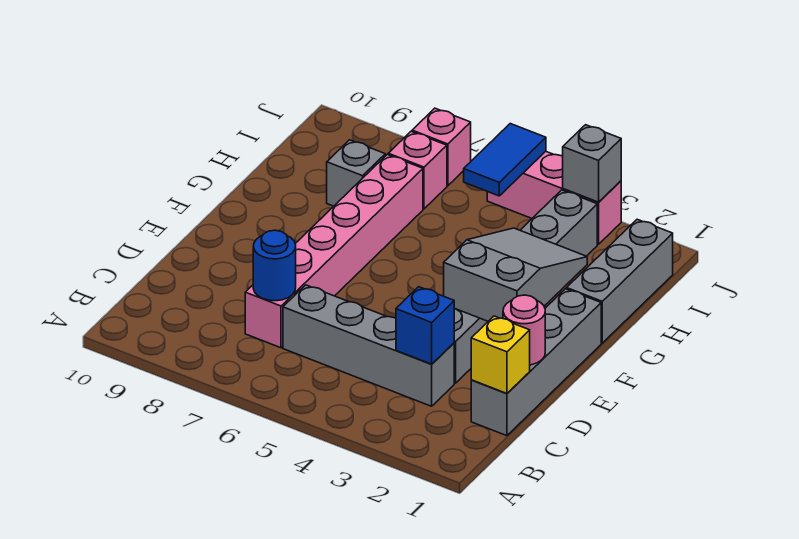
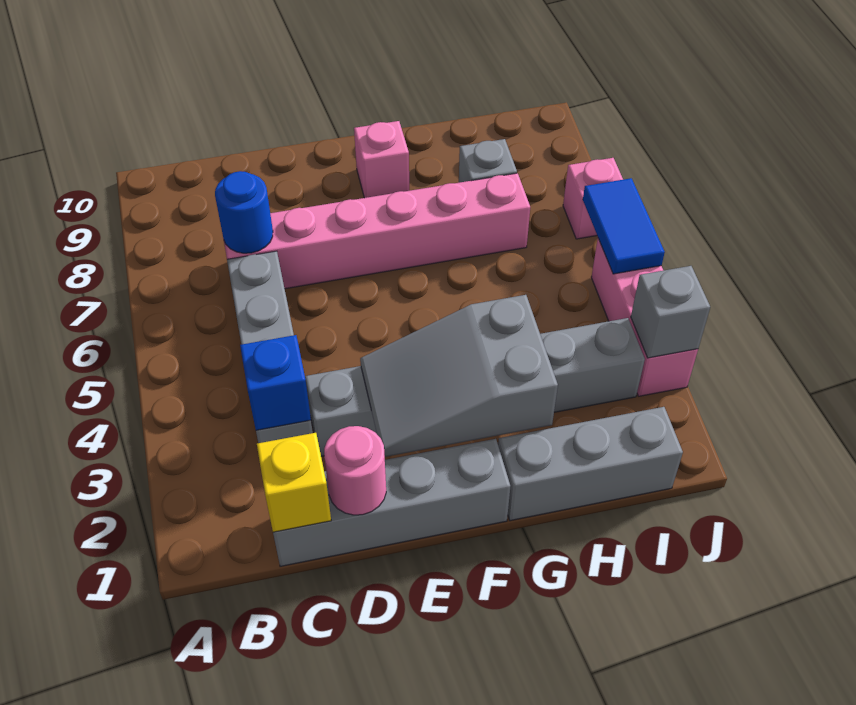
grey 2x3 slope [444,228,587,321] -> grey 2x3 slope turned to [360,295,558,457]
blue 1x2 tile [464,124,546,196] -> blue 1x2 tile turned to [583,178,665,274]
pink 1x1 brick [388,131,447,209] -> pink 1x1 brick moved to [354,121,409,198]

